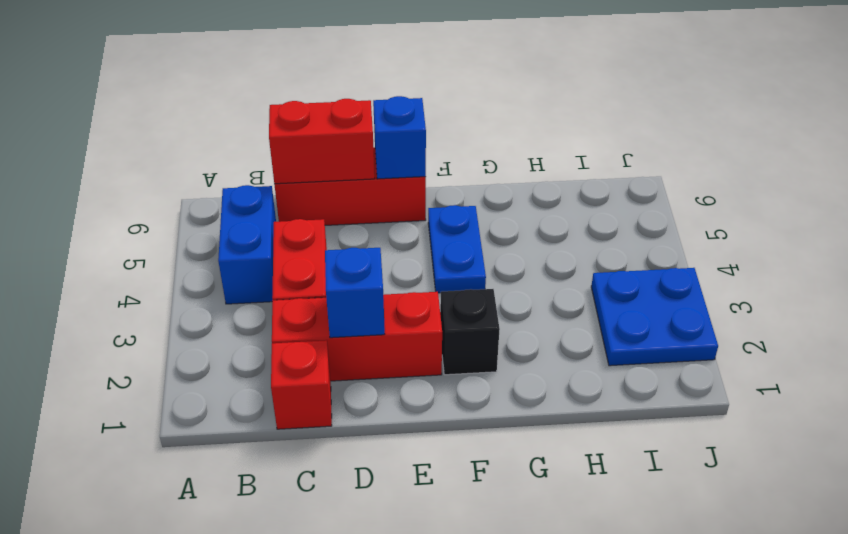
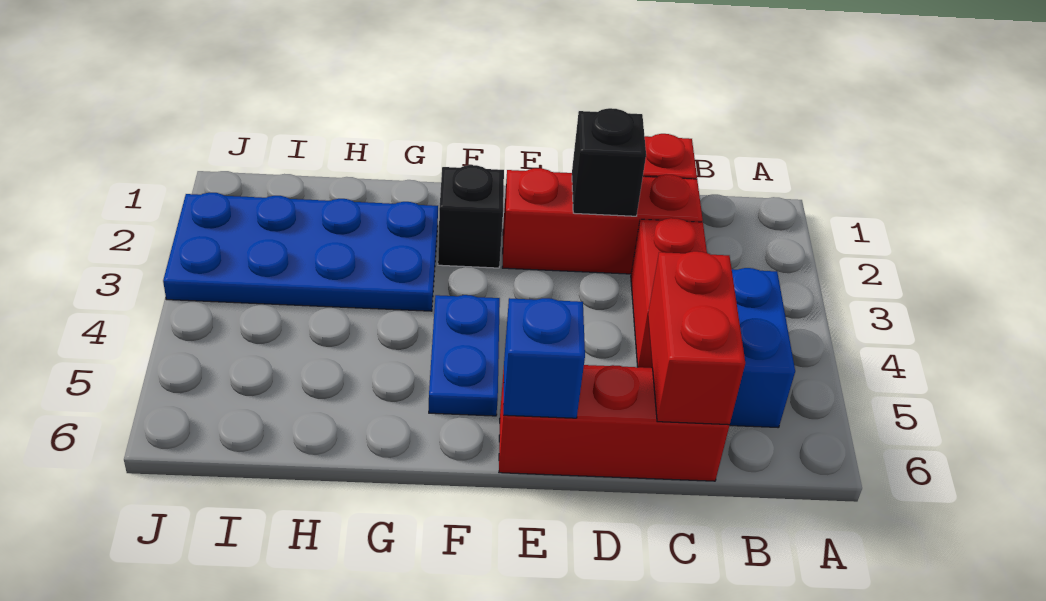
red 1x2 brick [269,99,375,184] -> red 1x2 brick turned to [648,251,745,425]
blue 1x1 brick [325,248,385,338] -> black 1x1 brick [572,108,646,216]
blue 2x2 plate [591,268,718,366] -> blue 2x4 plate [163,192,438,311]

